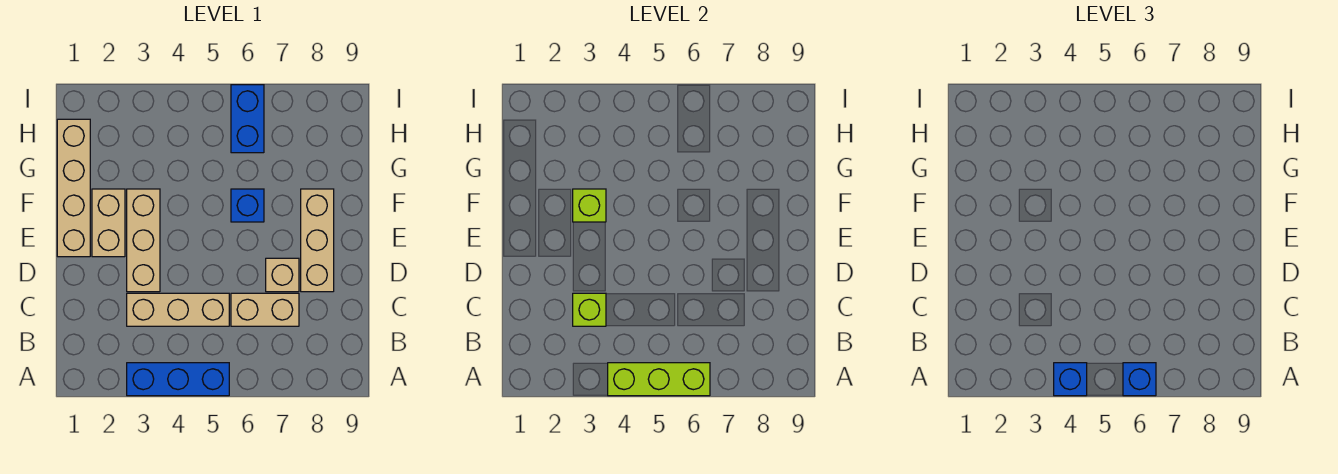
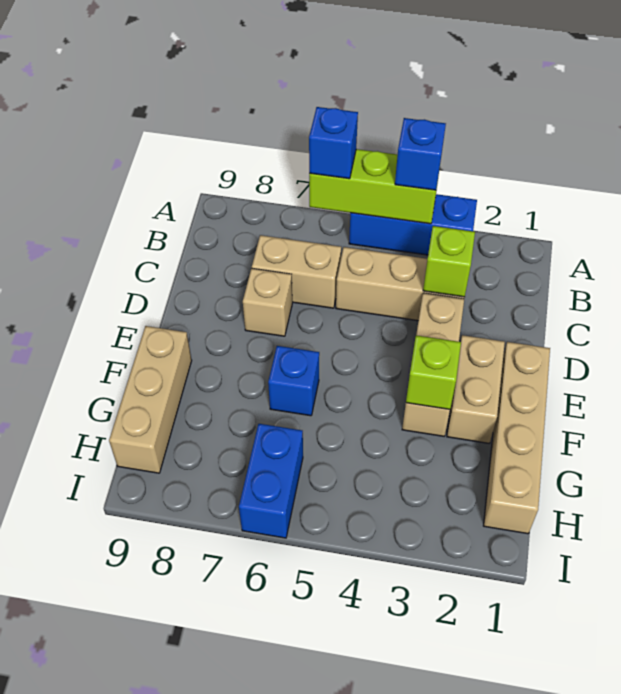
tan 1x3 brick [301,189,334,292] -> tan 1x3 brick moved to [109,326,192,473]

